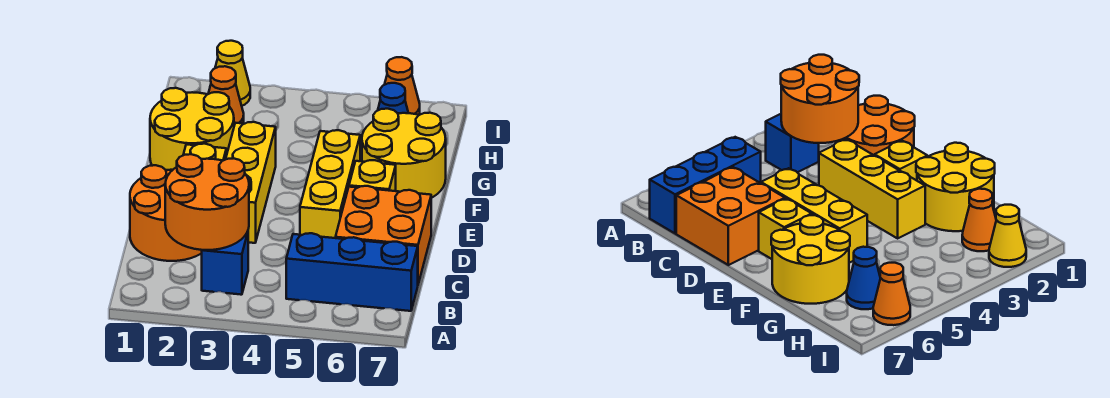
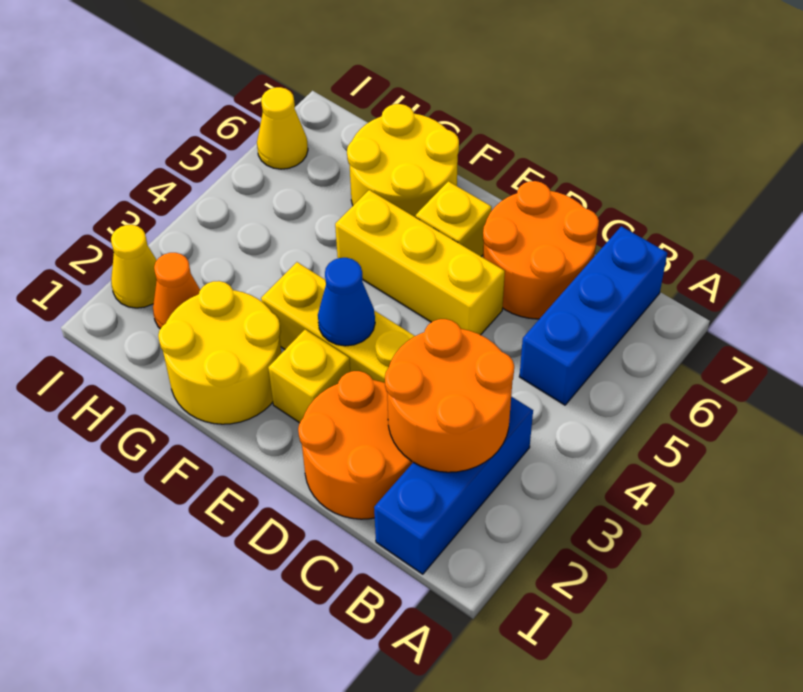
blue 1x1 brick [202,231,248,295] -> blue 1x3 brick [374,396,533,574]
orange 2x2 brick [335,186,431,284] -> orange 2x2 round brick [483,181,599,319]
blue 1x1 cone [378,83,408,113] -> blue 1x1 cone moved to [318,258,375,346]
orange 1x1 cone [384,57,420,115] -> yellow 1x1 cone [257,87,308,169]

